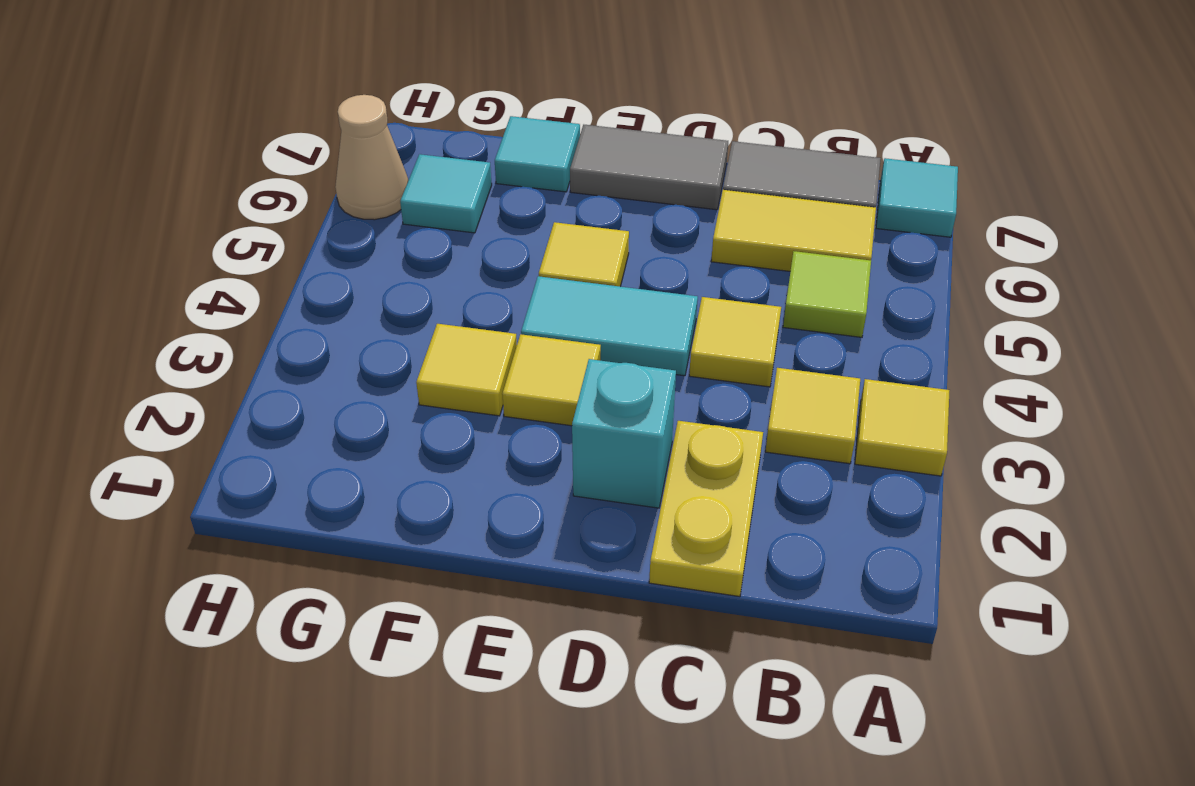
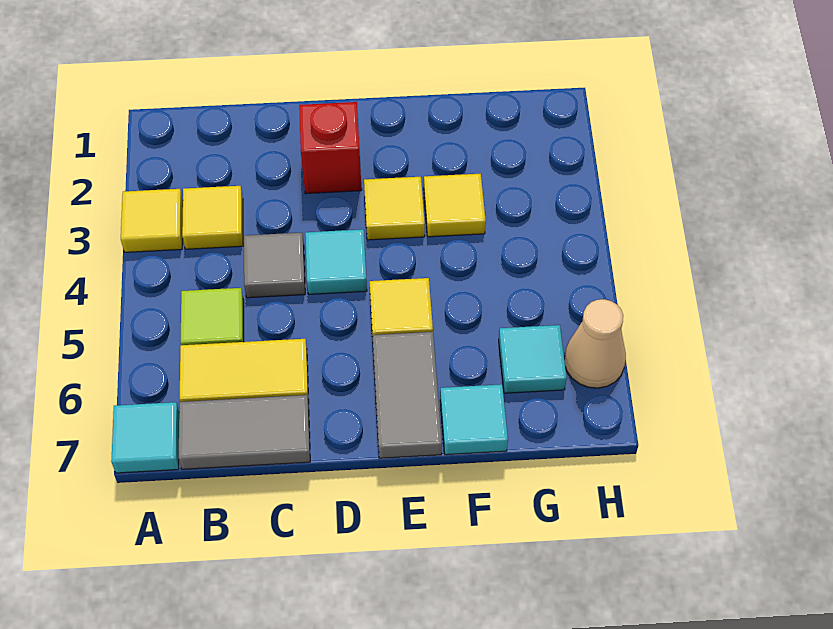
yellow 1x2 plate [649,421,763,597] -> none
yellow 1x1 tile [689,297,781,387] -> grey 1x1 tile [244,233,305,298]
cyan 1x1 brick [572,359,676,508] -> red 1x1 brick [299,102,362,194]
cyan 1x2 tile [521,276,698,376] -> cyan 1x1 tile [305,229,367,294]
grey 1x2 tile [570,125,728,210] -> grey 1x2 tile turned to [372,332,442,458]

